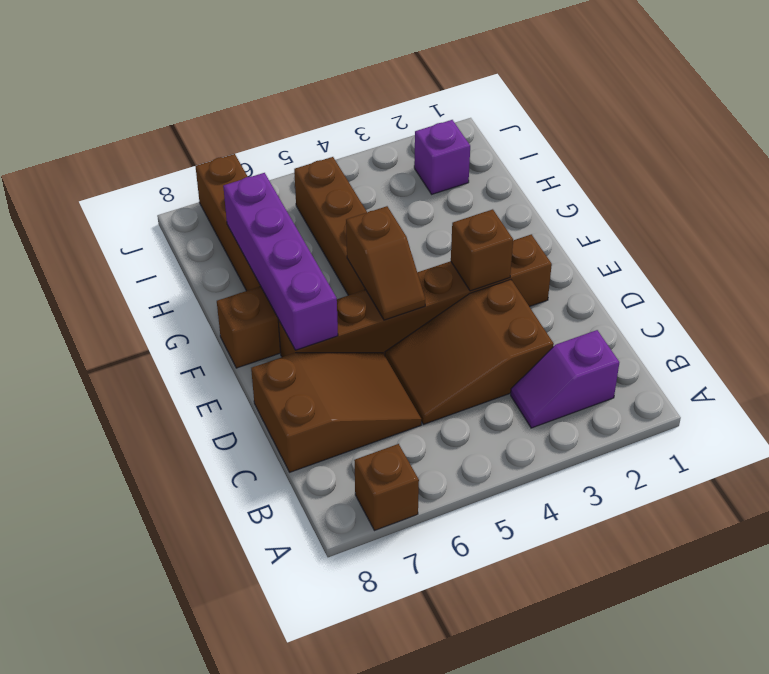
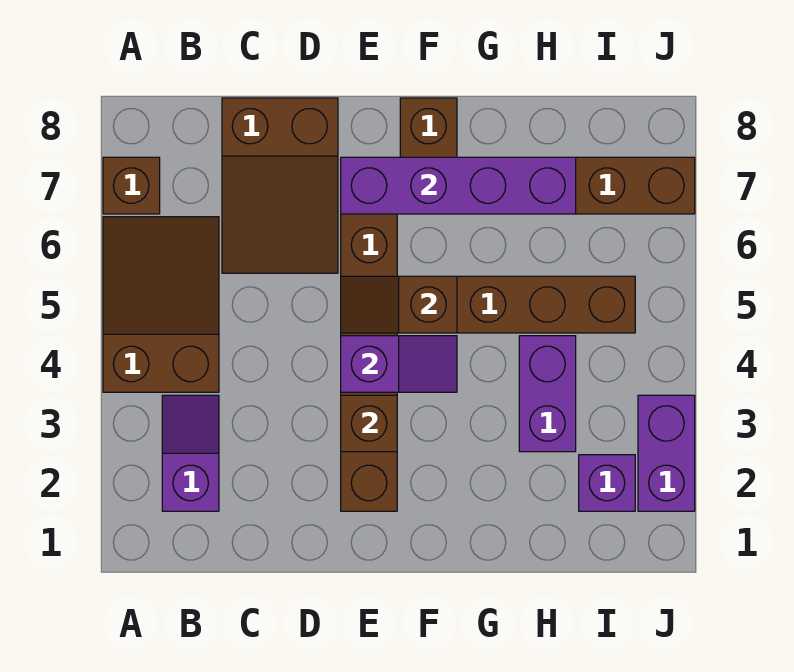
brown 2x3 slope [385,280,554,424] -> brown 2x3 slope moved to [103,217,219,392]
none -> purple 1x2 slope [341,336,457,392]
none -> purple 1x2 brick [519,336,576,452]
none -> purple 1x2 brick [638,395,695,511]

